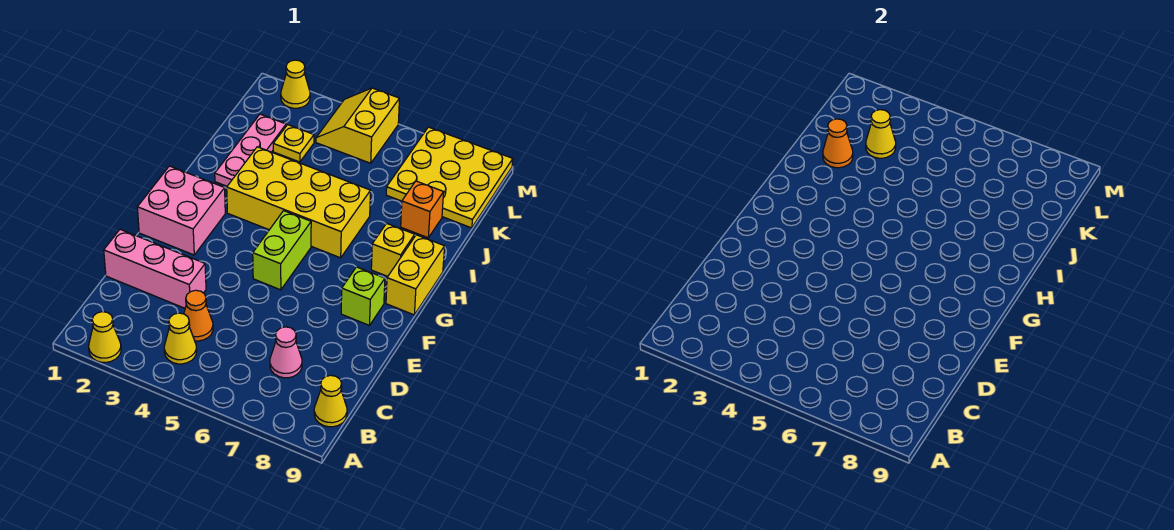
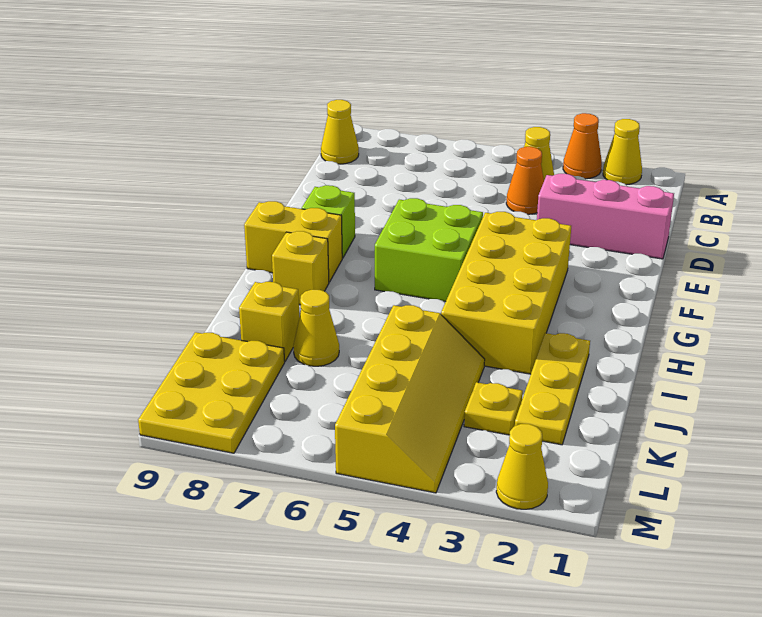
pink 1x1 cone [270,327,302,378] -> none
pink 2x2 brick [137,166,225,255] -> none
lime 1x2 brick [253,211,311,290] -> lime 2x2 brick [375,198,483,302]
yellow 1x2 brick [386,235,445,315] -> yellow 1x2 brick turned to [244,201,342,282]
yellow 2x4 brick [227,147,371,258] -> yellow 2x4 brick turned to [441,212,571,374]
pink 1x3 plate [215,114,286,186] -> yellow 1x3 plate [515,333,590,445]
orange 1x1 cone [823,119,853,168] -> orange 1x1 cone moved to [563,113,602,179]
orange 1x1 brick [401,181,444,238] -> yellow 1x1 brick [239,282,299,361]
yellow 1x1 cone [866,110,896,158] -> yellow 1x1 cone moved to [293,290,339,366]
yellow 3x3 plate [386,127,513,228] -> yellow 2x3 plate [138,332,285,453]
yellow 2x2 slope [316,88,399,163] -> yellow 2x4 slope [335,305,485,493]

